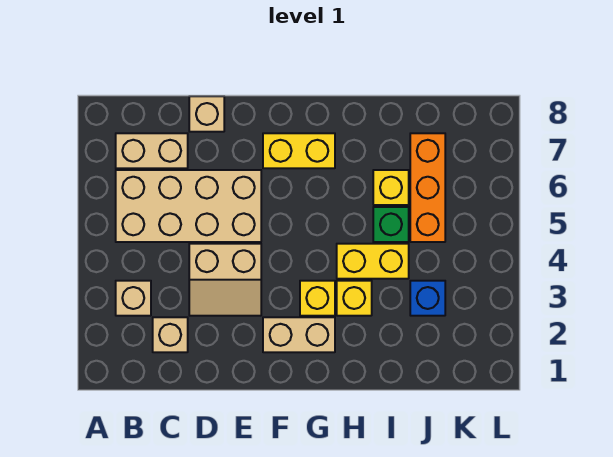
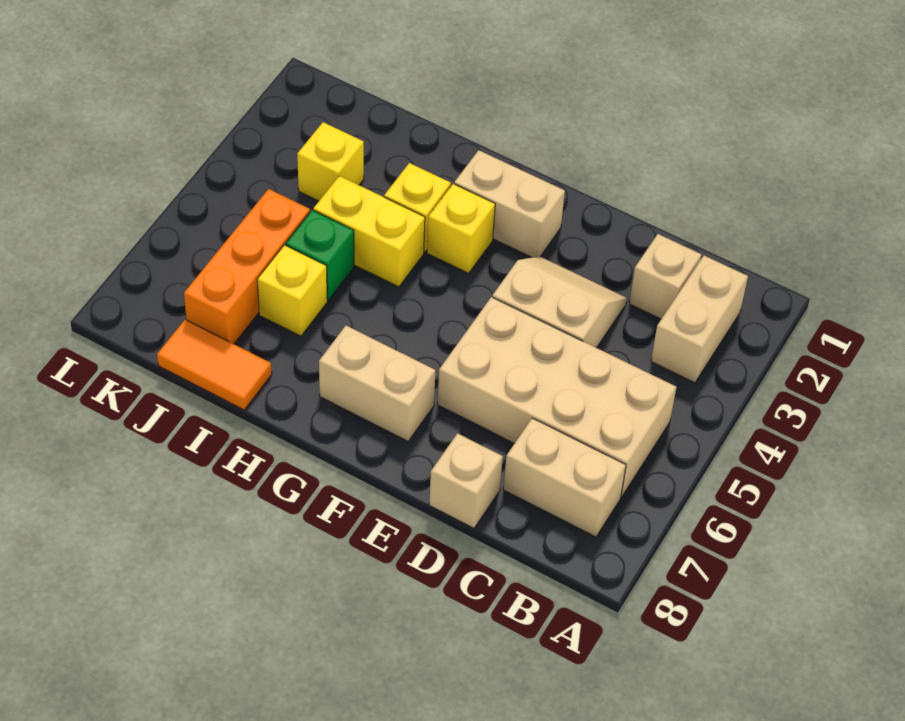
tan 1x1 brick [116,281,151,316] -> tan 1x2 brick [651,256,748,383]
yellow 1x2 brick [263,133,335,168] -> tan 1x2 brick [319,326,436,441]
none -> orange 1x2 tile [157,320,272,410]
blue 1x1 brick [410,281,445,316] -> yellow 1x1 brick [297,122,364,201]

